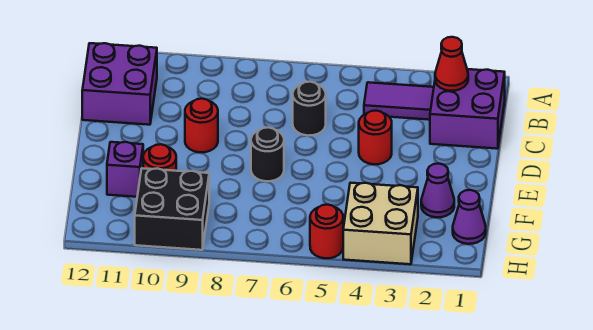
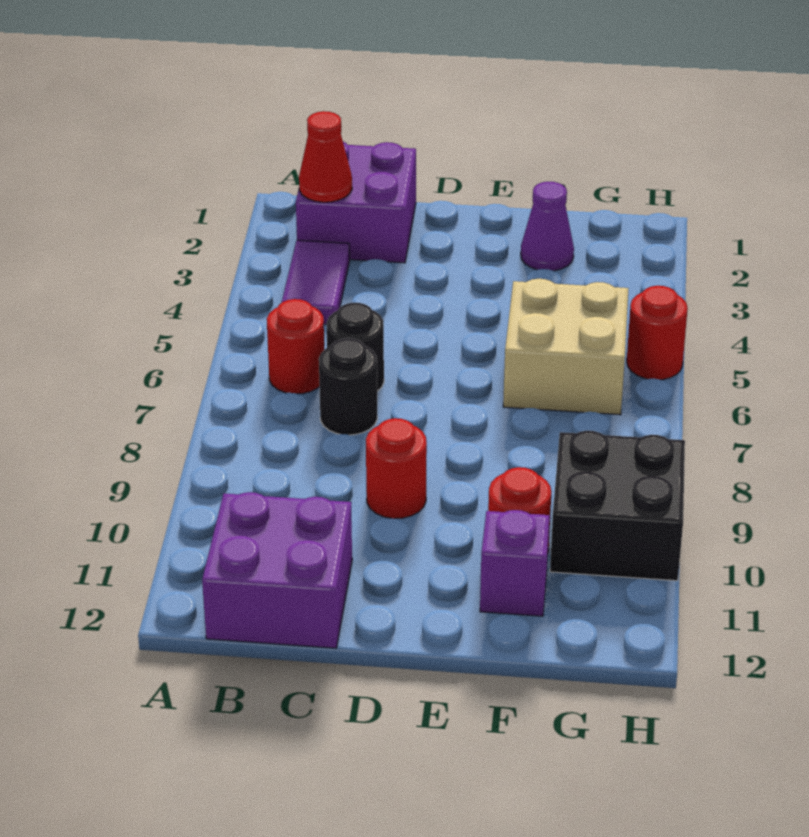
red 1x1 round brick [359,111,392,164] -> red 1x1 round brick moved to [267,299,324,394]
black 1x1 round brick [251,127,284,181] -> black 1x1 round brick moved to [319,338,377,435]
purple 1x1 cone [453,190,486,244] -> none
tan 2x2 brick [343,183,418,264] -> tan 2x2 brick moved to [503,279,629,415]

